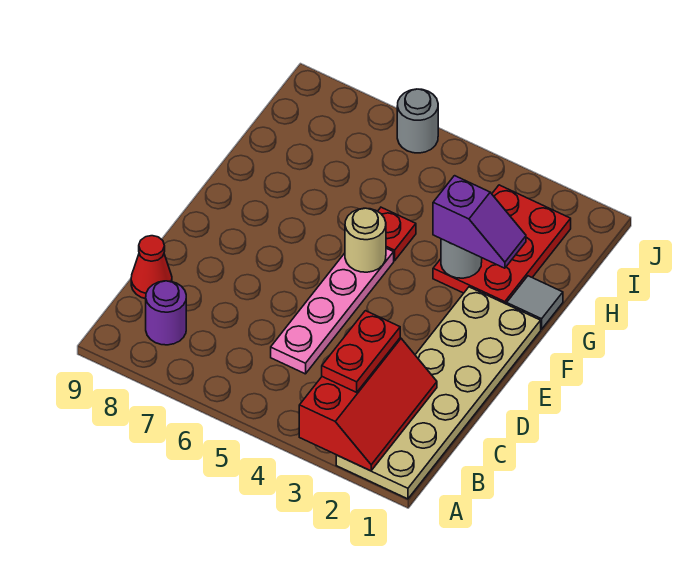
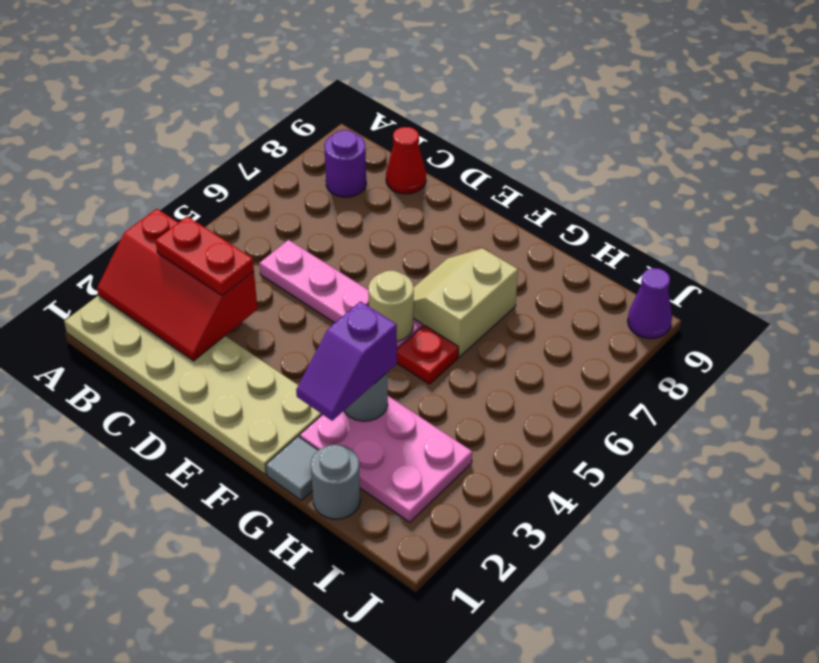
none -> tan 2x2 slope [413,248,518,357]
red 2x3 plate [433,185,571,304] -> pink 2x3 plate [300,396,472,522]
grey 1x1 round brick [397,89,438,153] -> grey 1x1 round brick moved to [311,445,360,519]
none -> purple 1x1 cone [628,268,672,339]

